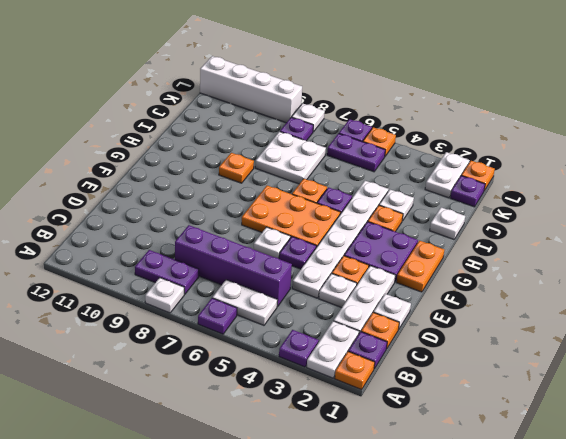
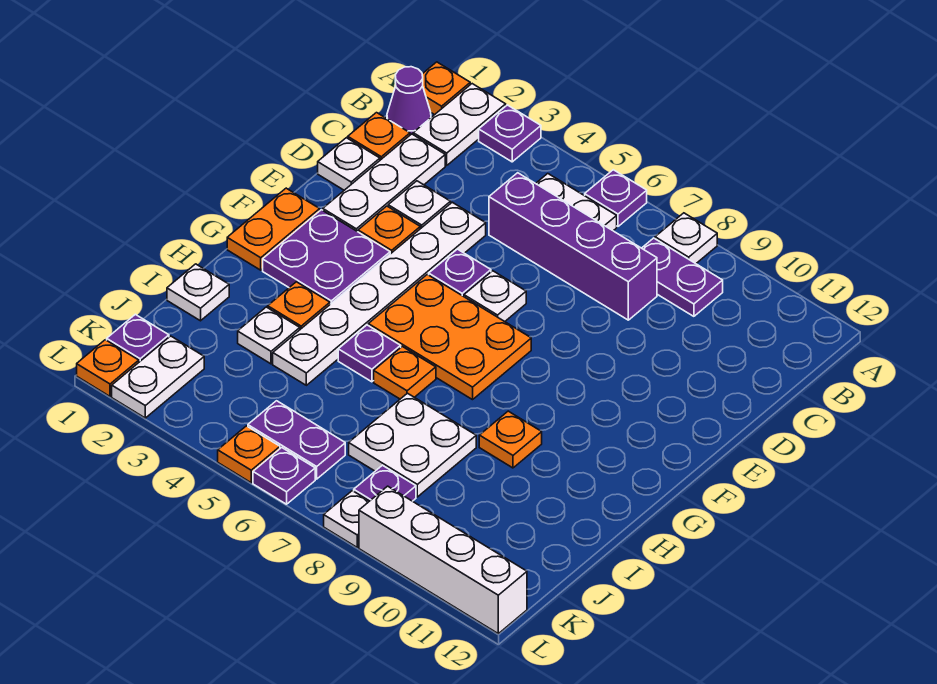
purple 1x1 plate [348,332,387,369] -> purple 1x1 cone [387,67,431,135]

